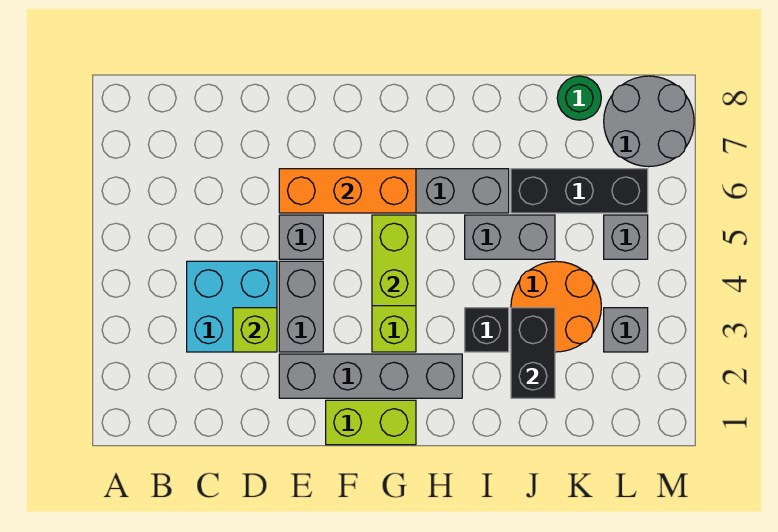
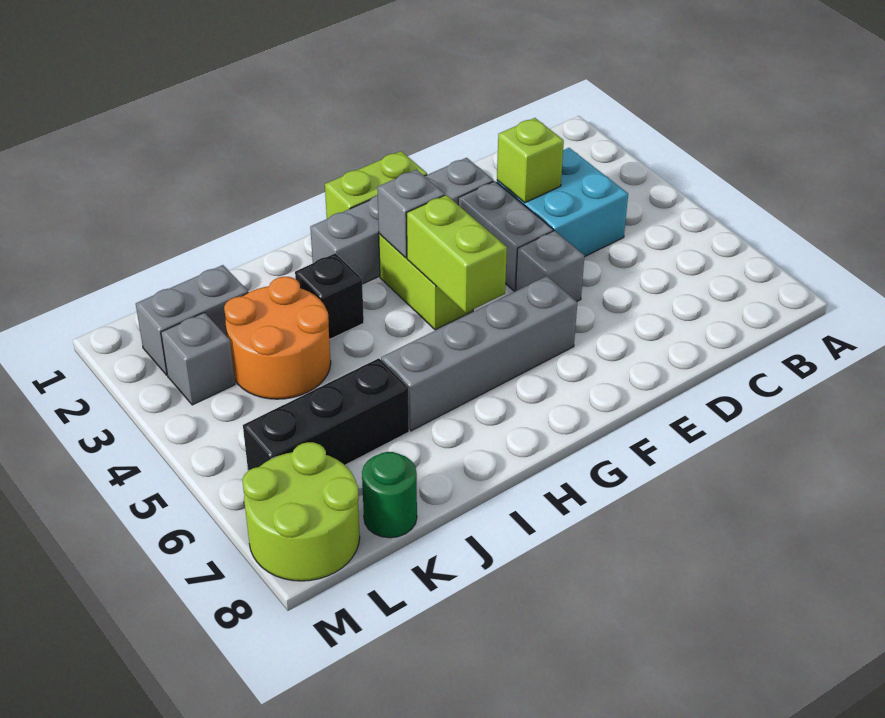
orange 1x3 brick [279,169,416,213] -> none
grey 1x2 brick [465,215,555,259] -> grey 1x2 brick moved to [136,265,248,375]
black 1x2 brick [511,308,555,398] -> none
grey 1x1 brick [604,215,648,259] -> grey 1x1 brick moved to [377,170,445,258]
grey 2x2 round brick [604,76,694,167] -> lime 2x2 round brick [243,442,360,581]

